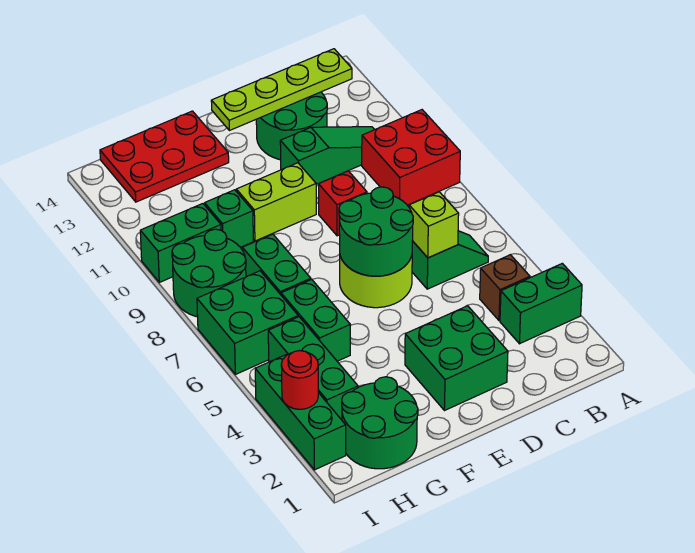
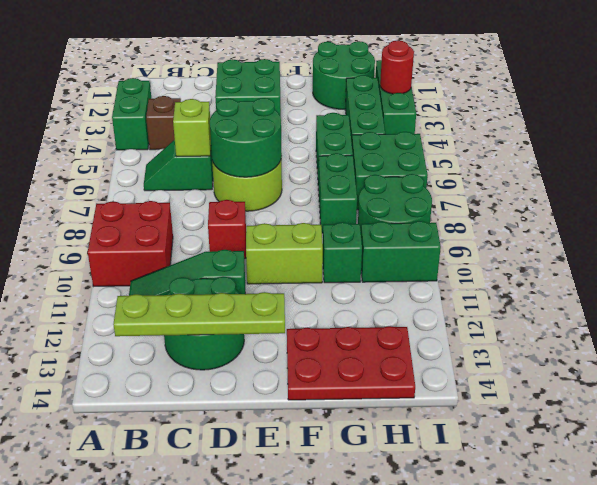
green 1x2 brick [500,263,582,344] -> green 1x2 brick turned to [112,78,151,150]

